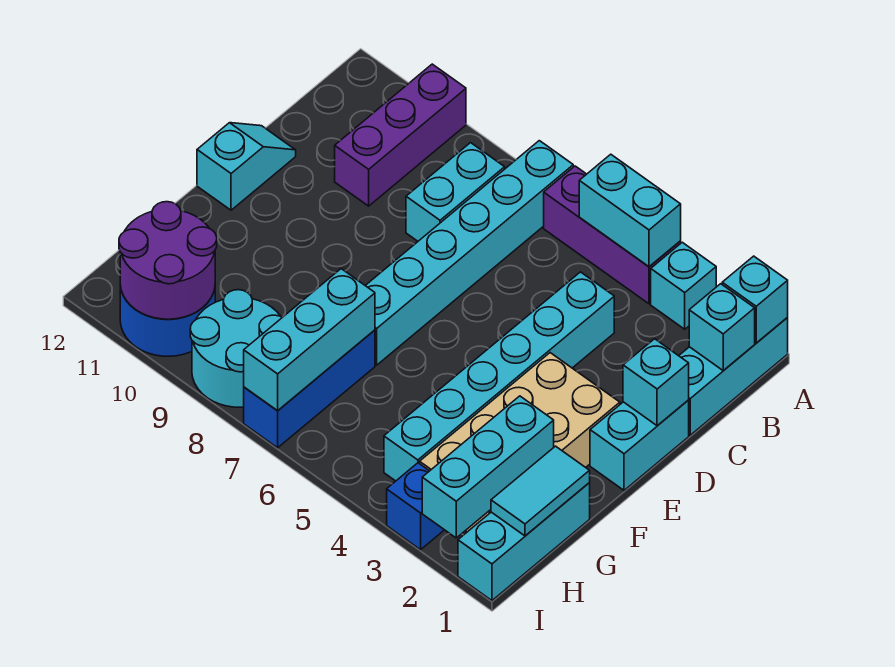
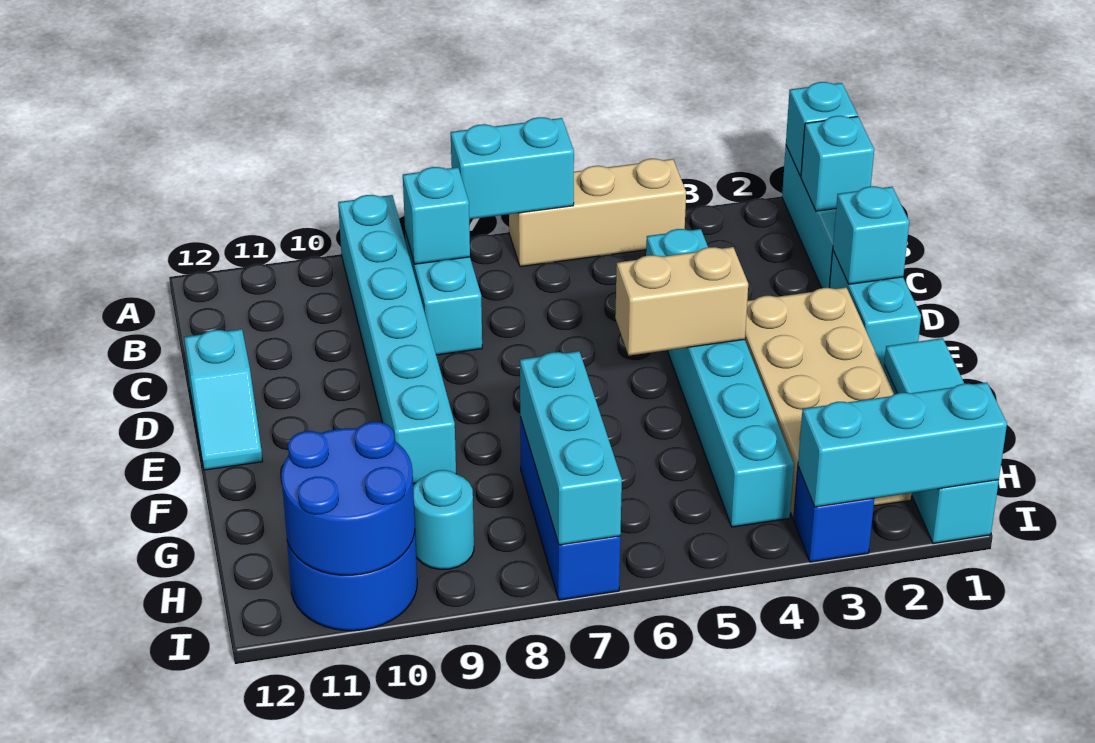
cyan 1x1 brick [651,242,716,329] -> cyan 1x1 brick moved to [403,167,470,264]
purple 1x3 brick [544,166,681,304] -> tan 1x3 brick [509,159,686,267]
cyan 1x2 brick [579,154,681,267] -> cyan 1x2 brick moved to [451,117,574,219]
cyan 1x6 brick [365,141,573,365] -> cyan 1x6 brick moved to [338,195,456,484]
purple 1x3 brick [335,64,466,206] -> none
cyan 1x2 slope [197,123,296,210] -> cyan 1x2 slope turned to [184,329,263,470]
none -> tan 1x2 brick [615,247,748,356]
cyan 1x3 brick [422,396,554,538] -> cyan 1x3 brick turned to [798,382,1007,507]
cyan 2x2 round brick [190,290,282,407] -> cyan 1x1 round brick [413,470,474,569]
purple 2x2 round brick [119,202,217,319] -> blue 2x2 round brick [281,422,415,575]

